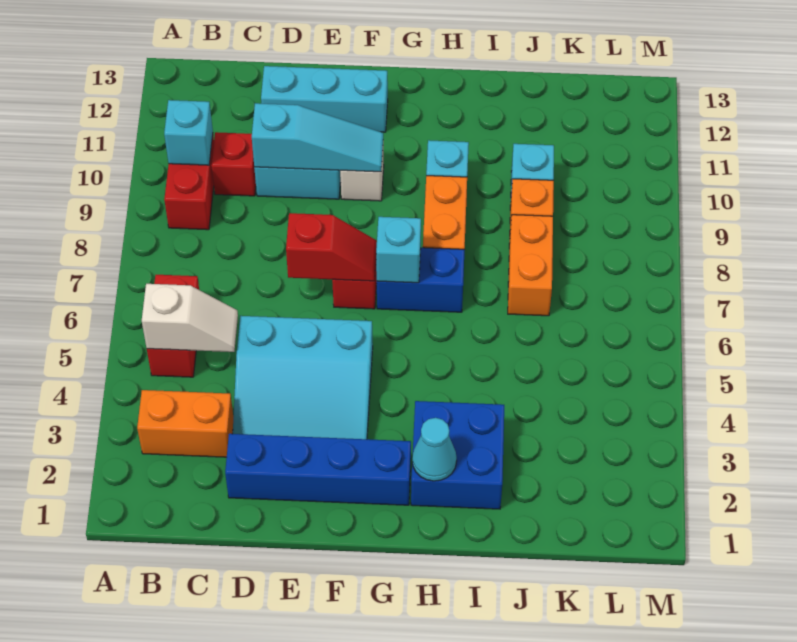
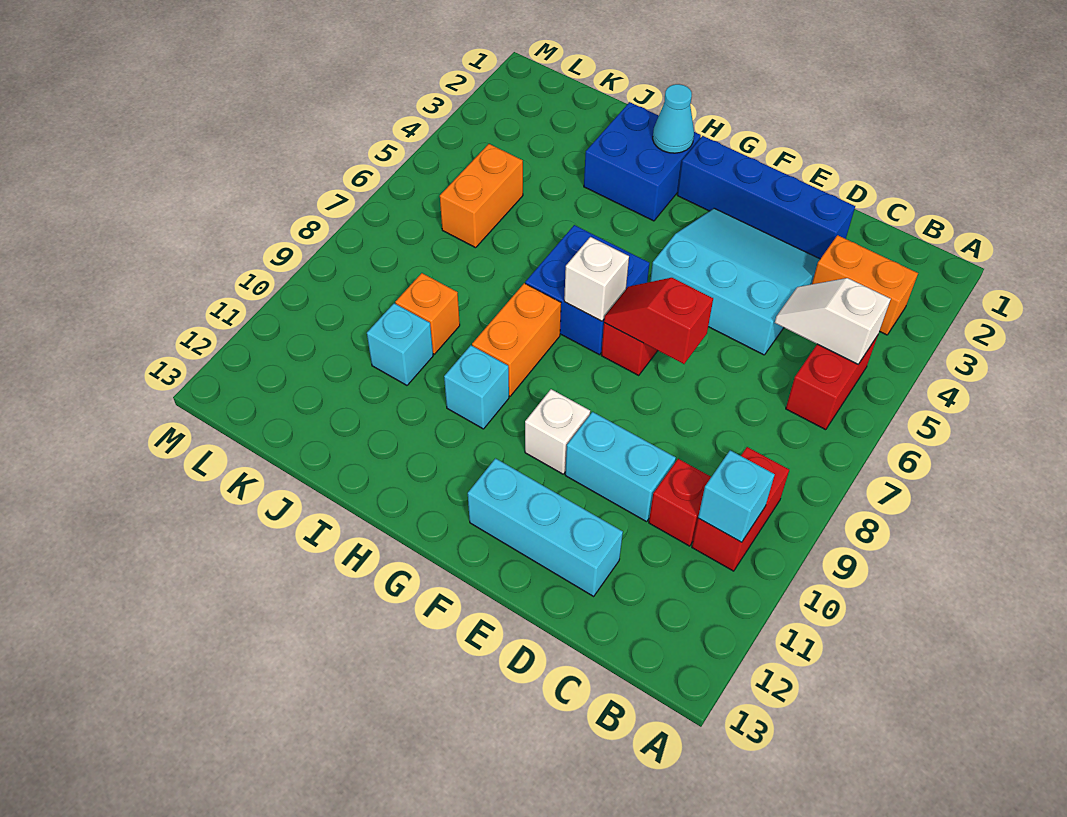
cyan 1x3 slope [252,103,383,172] -> none
blue 1x2 brick [377,248,465,312] -> blue 2x2 brick [525,225,649,355]
cyan 1x1 brick [376,217,421,283] -> white 1x1 brick [564,237,629,321]
orange 1x2 brick [508,215,553,316] -> orange 1x2 brick moved to [440,144,523,248]

